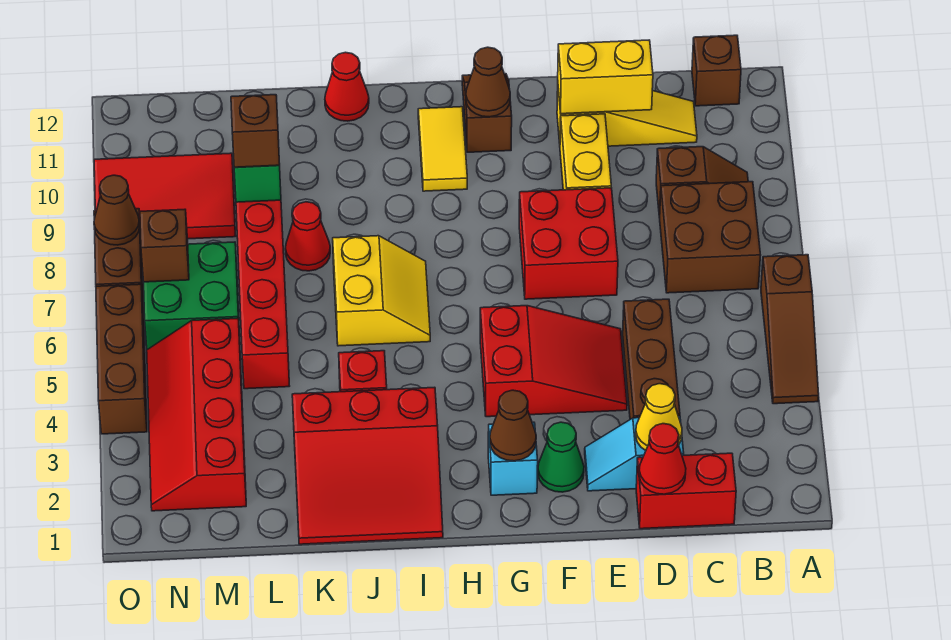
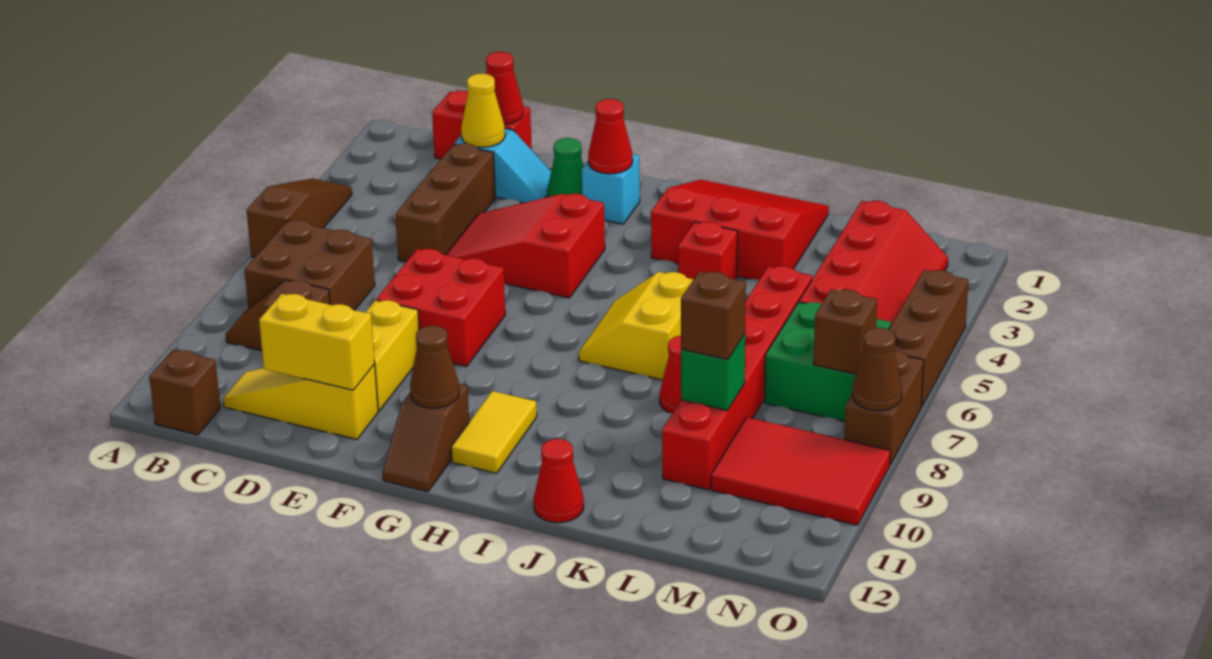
brown 1x1 cone [490,390,536,461] -> red 1x1 cone [588,99,633,174]

